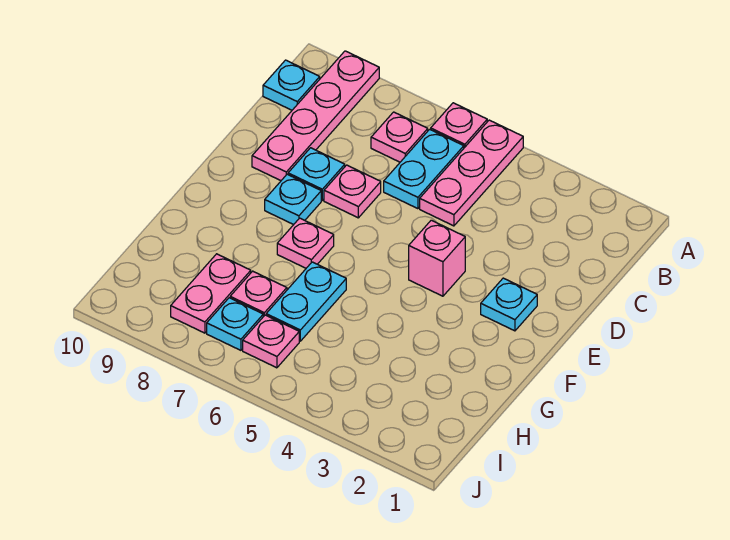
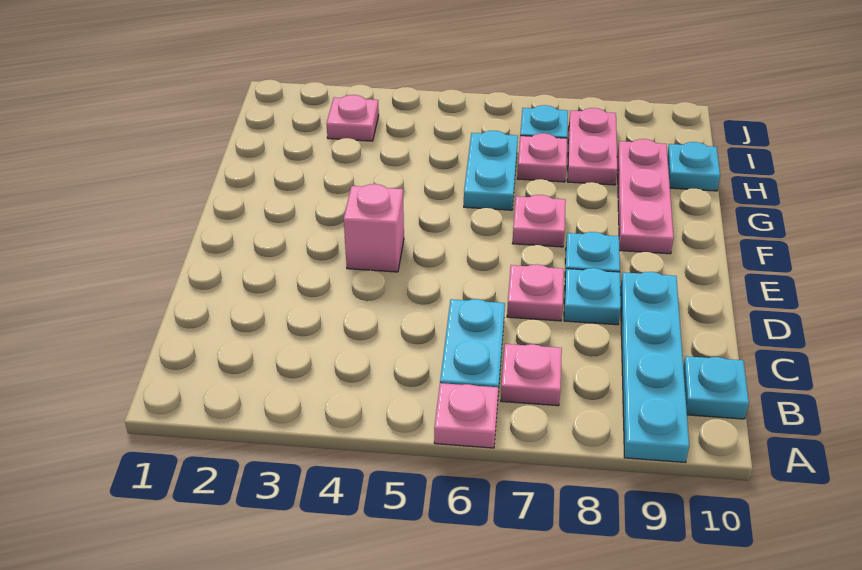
pink 1x3 plate [420,120,523,226] -> pink 1x3 plate moved to [617,139,674,254]
pink 1x4 plate [252,51,379,181] -> cyan 1x4 plate [620,272,689,462]
cyan 1x1 plate [481,278,537,331] -> cyan 1x1 plate moved to [667,142,720,191]
pink 1x1 plate [243,315,299,368] -> pink 1x1 plate moved to [326,95,379,141]

